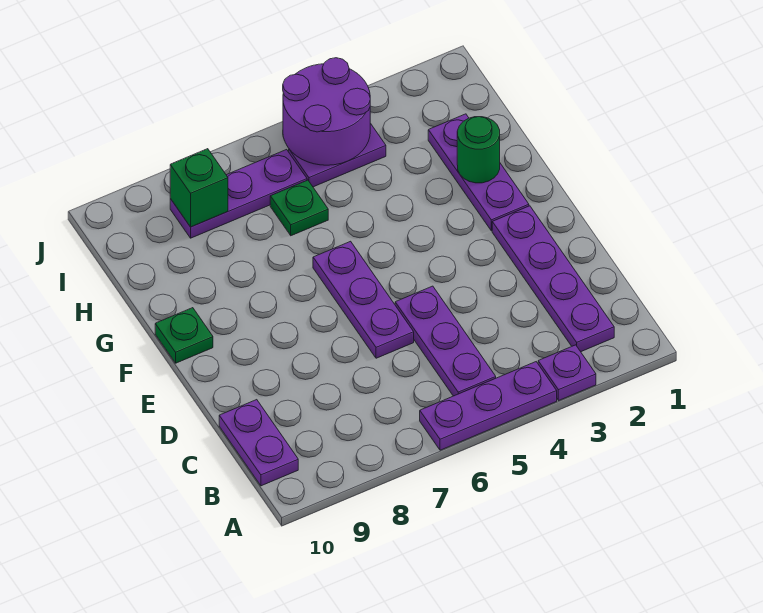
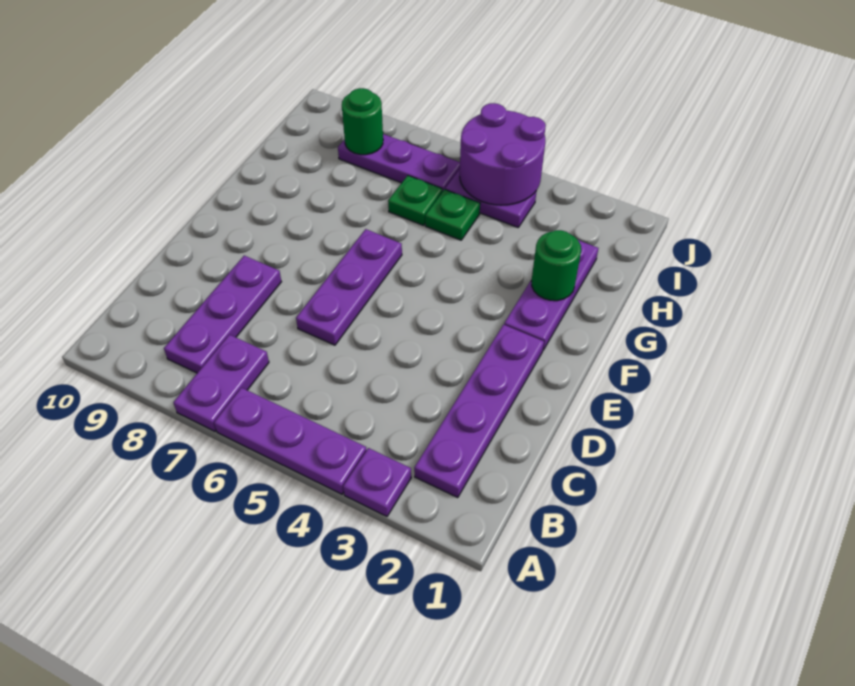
purple 1x3 plate [395,286,496,396] -> purple 1x3 plate moved to [164,256,281,373]
purple 1x2 plate [219,400,298,486] -> purple 1x2 plate moved to [173,335,269,431]
green 1x1 plate [155,308,213,363] -> green 1x1 plate moved to [425,189,480,240]
green 1x1 brick [170,149,228,227] -> green 1x1 round brick [342,88,383,155]

